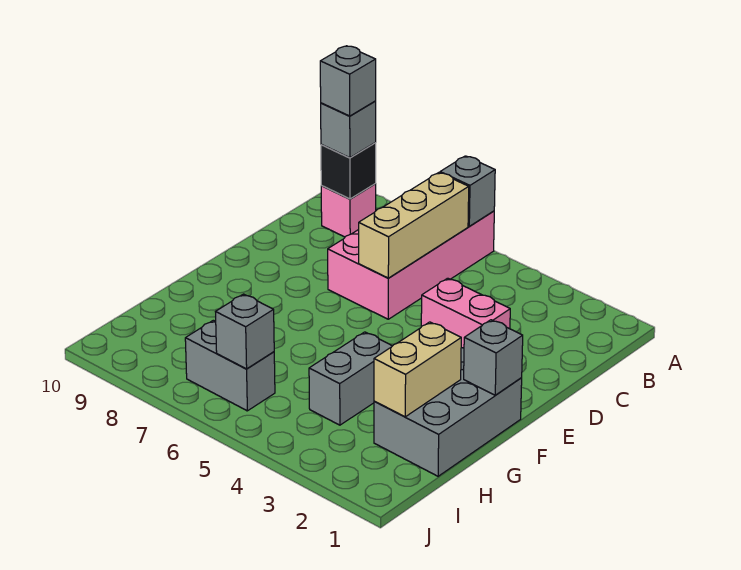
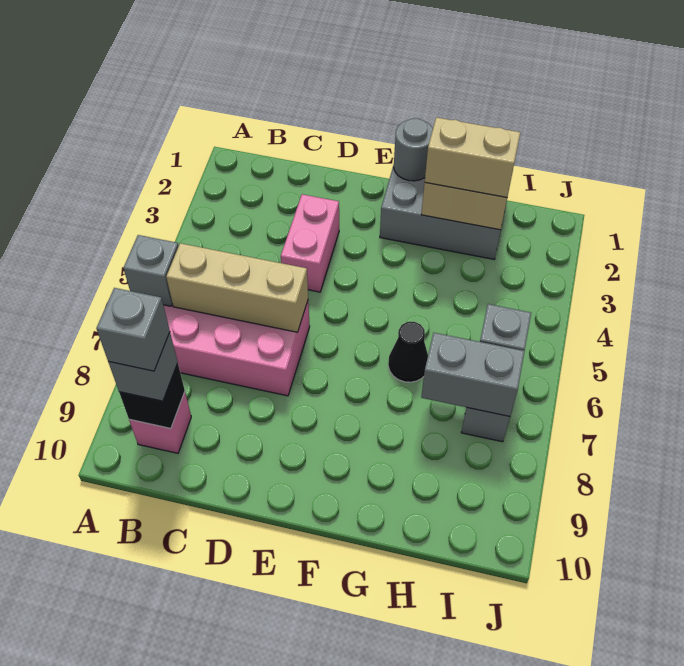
grey 1x1 brick [464,320,523,395] -> grey 1x1 round brick [394,118,433,181]
none -> tan 1x2 brick [425,117,521,197]
grey 1x2 brick [309,332,392,425] -> grey 1x2 brick moved to [421,333,525,416]
none -> black 1x1 cone [388,322,428,382]

